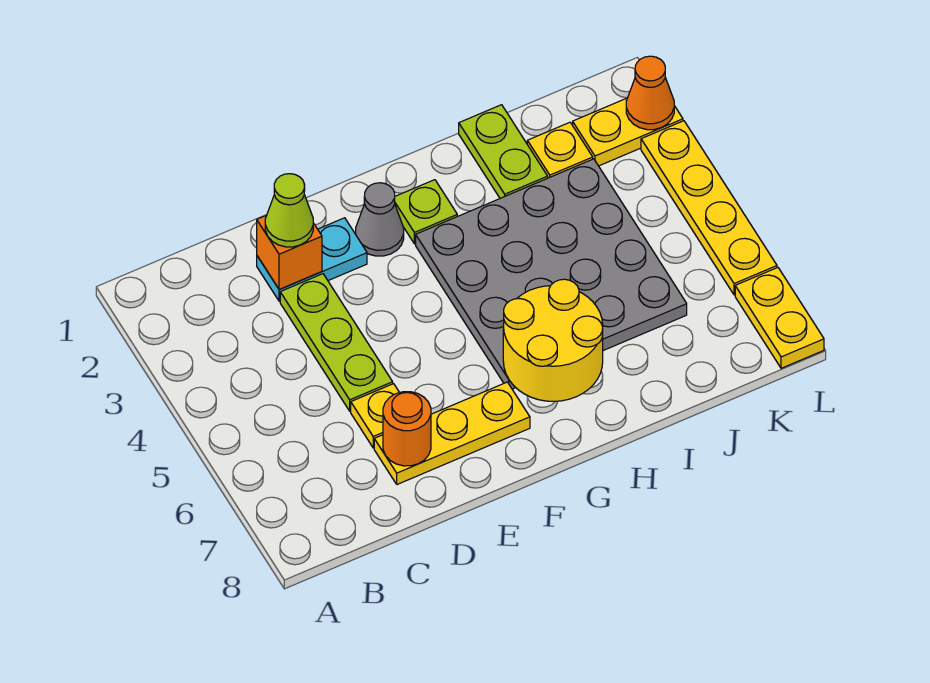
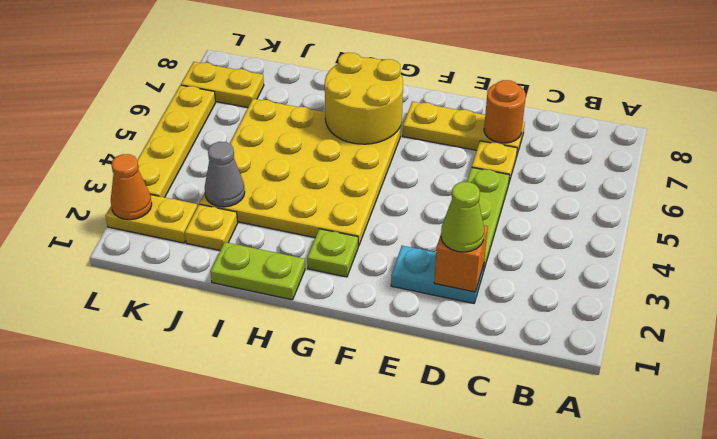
grey 1x1 cone [356,183,404,256] -> grey 1x1 cone moved to [205,142,245,207]
grey 4x4 plate [416,159,687,389] -> yellow 4x4 plate [200,99,401,246]
lime 1x2 plate [459,105,548,198] -> lime 1x2 plate turned to [210,242,305,300]
yellow 1x2 plate [735,268,824,368] -> yellow 1x2 plate turned to [181,62,264,108]

